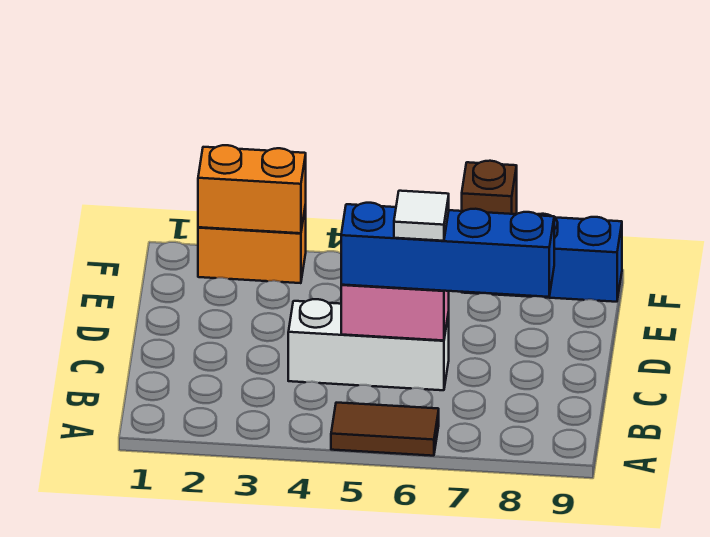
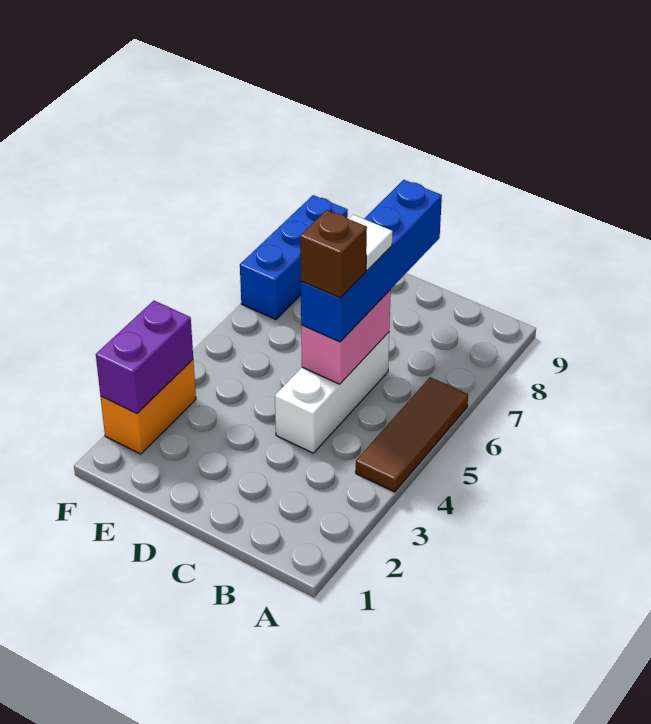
brown 1x2 tile [331,403,439,456] -> brown 1x3 tile [356,377,468,492]
orange 1x2 brick [198,145,306,233] -> purple 1x2 brick [96,301,193,413]
brown 1x1 brick [462,161,517,214] -> brown 1x1 brick moved to [300,210,367,298]

